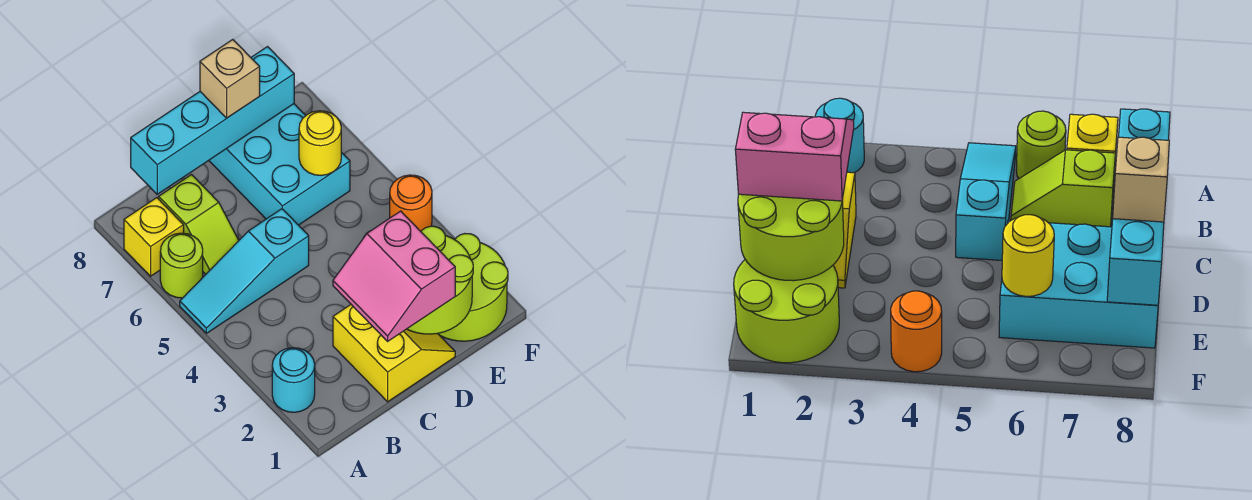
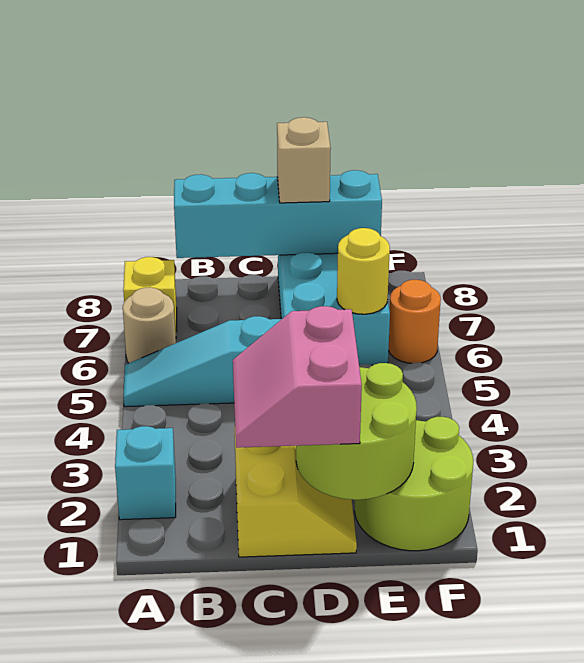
cyan 1x1 round brick [272,348,315,412] -> cyan 1x1 brick [115,426,176,520]
lime 1x1 round brick [160,233,203,298] -> tan 1x1 round brick [123,287,176,363]
lime 1x2 slope [159,175,239,274] -> none
orange 1x1 round brick [390,175,432,231] -> orange 1x1 round brick moved to [389,280,441,363]

